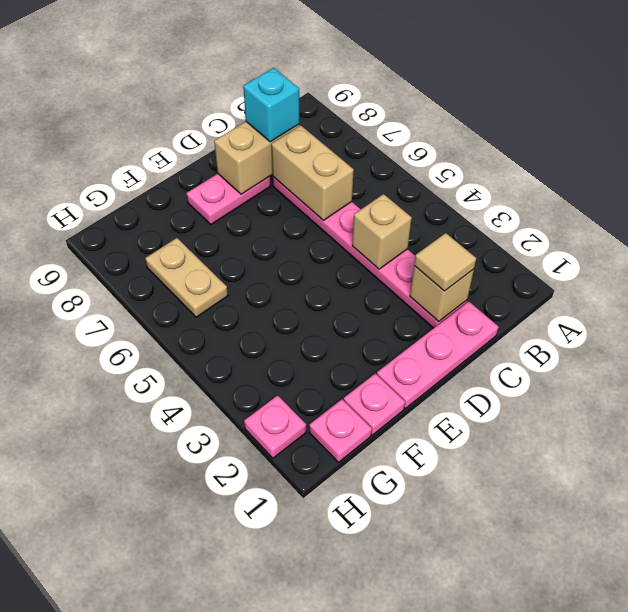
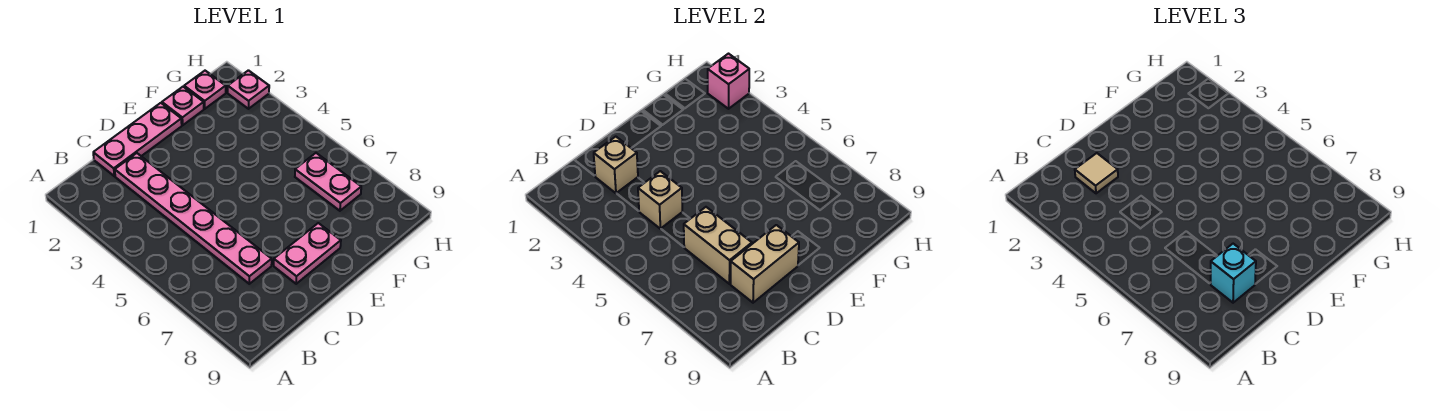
tan 1x2 plate [145,238,228,317] -> pink 1x2 plate [295,153,361,211]
none -> pink 1x1 brick [708,54,749,109]

